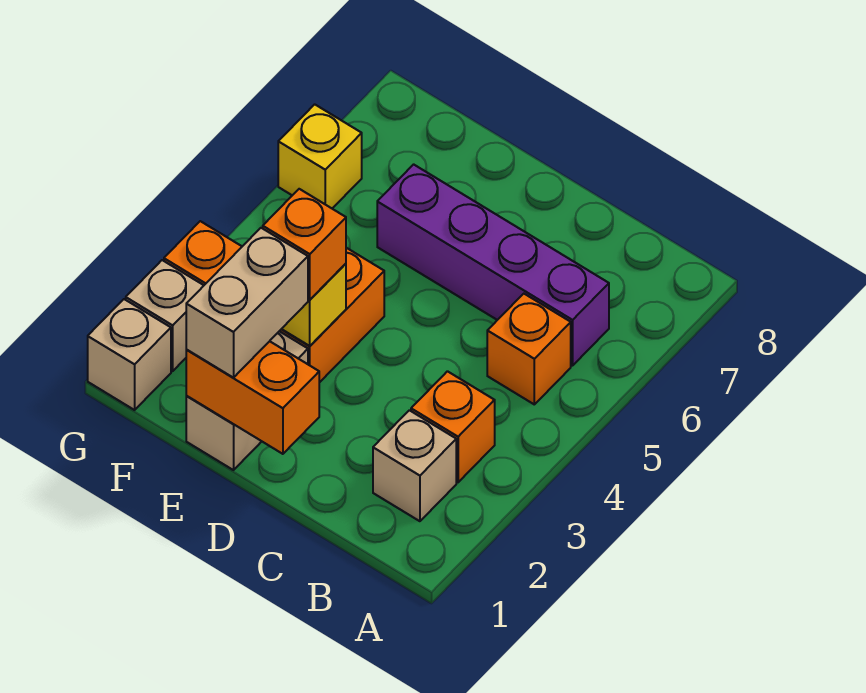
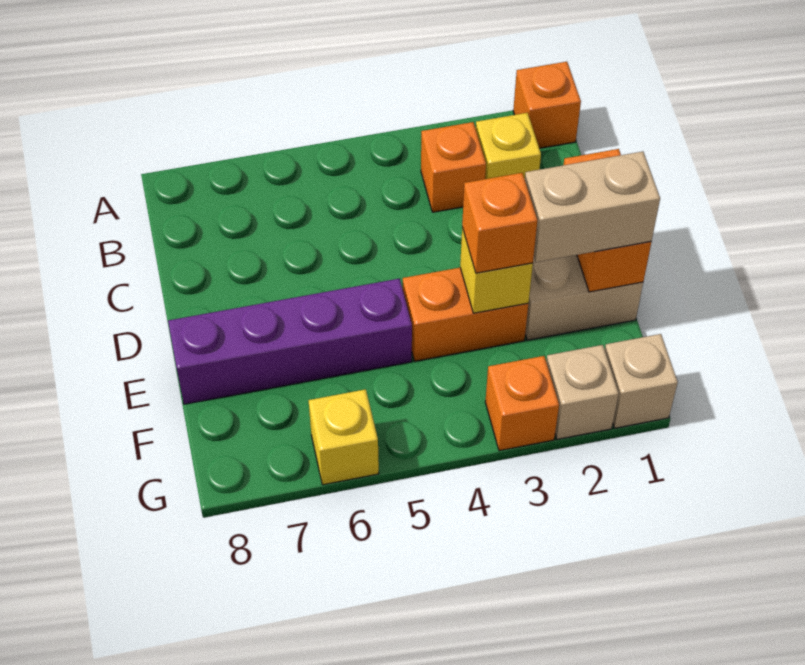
tan 1x1 brick [373,410,456,521] -> yellow 1x1 brick [476,113,541,179]
orange 1x1 brick [487,294,571,404] -> orange 1x1 brick moved to [513,62,581,148]
purple 1x4 brick [377,164,609,366] -> purple 1x4 brick turned to [168,279,412,404]

